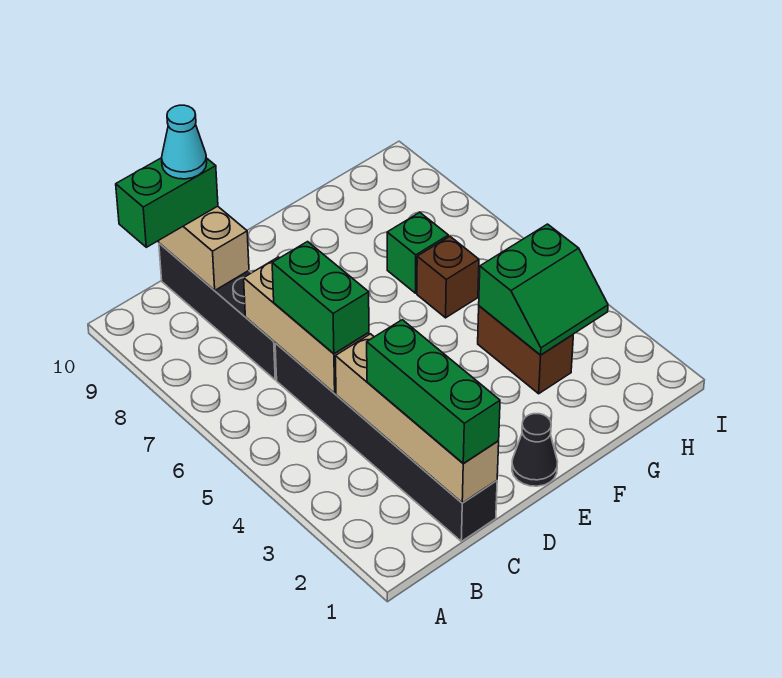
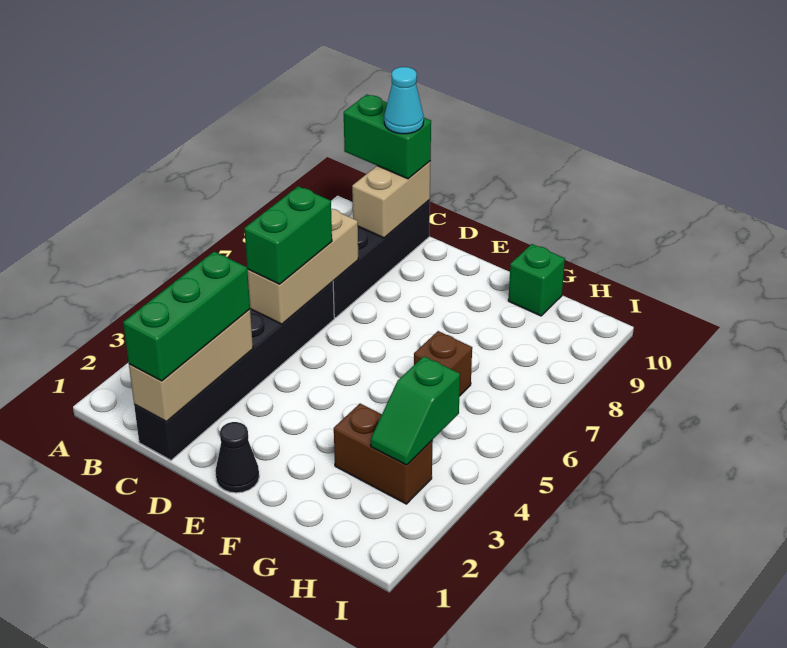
tan 1x4 brick [335,334,499,503] -> tan 1x3 brick [129,309,253,421]
brown 1x2 brick [478,306,573,394] -> brown 1x2 brick turned to [334,404,433,504]
green 2x2 slope [479,224,608,355] -> green 1x2 slope [371,356,460,465]
green 1x1 brick [387,212,448,293] -> green 1x1 brick moved to [508,244,565,316]

